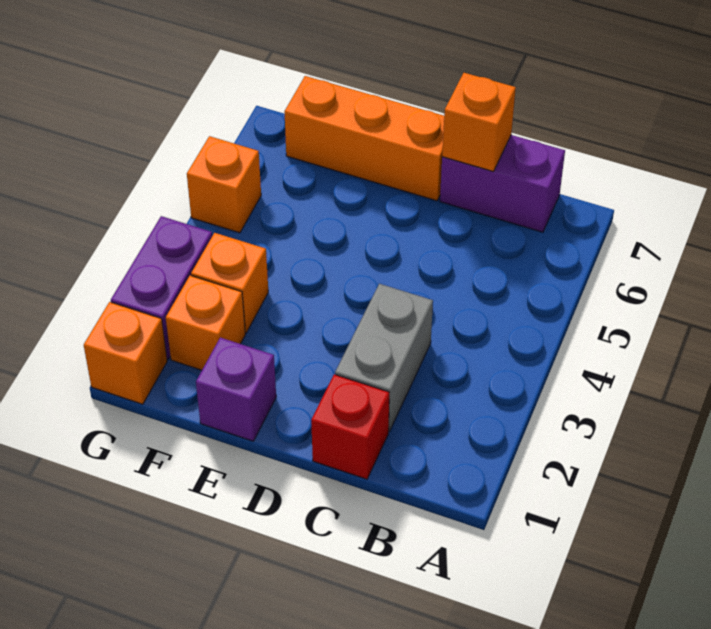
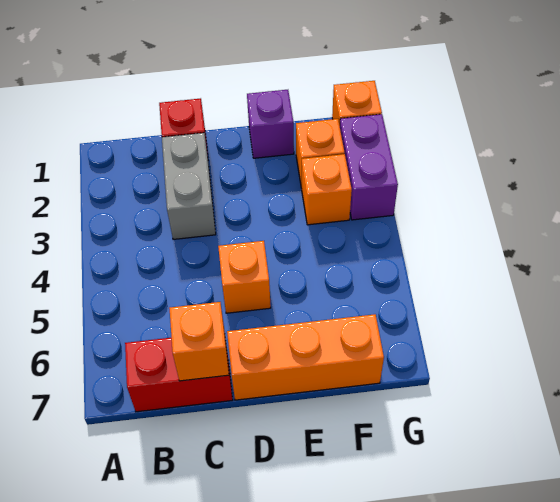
purple 1x2 brick [440,135,565,232] -> red 1x2 brick [125,338,232,412]
orange 1x1 brick [187,136,261,233] -> orange 1x1 brick moved to [218,241,271,313]

